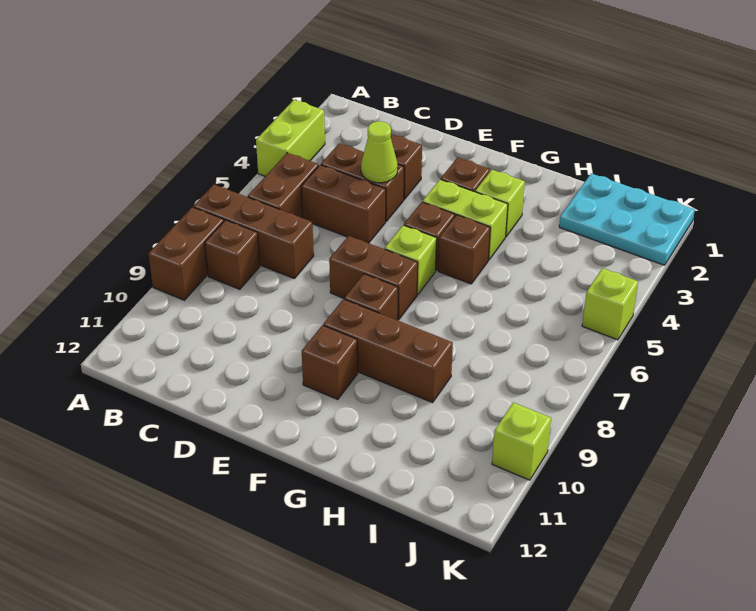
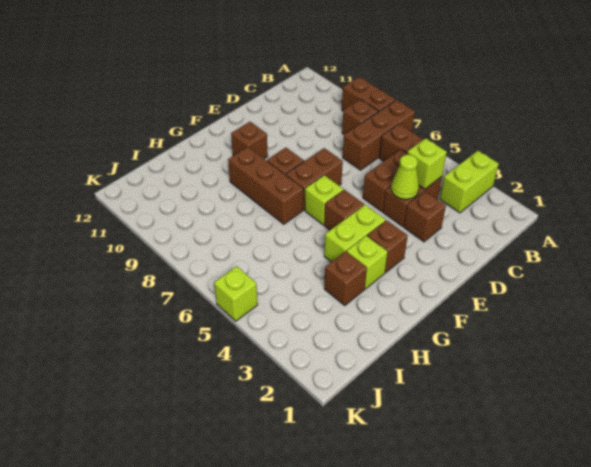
lime 1x2 brick [256,100,325,176] -> lime 1x2 brick turned to [440,151,499,213]
brown 1x3 brick [323,299,453,403] -> brown 1x3 brick turned to [228,147,303,224]
brown 1x1 brick [438,215,490,284] -> brown 1x1 brick moved to [324,251,367,305]
cyan 2x3 plate [559,174,695,265] -> none
lime 1x1 brick [492,402,551,480] -> lime 1x1 brick moved to [407,138,447,189]

